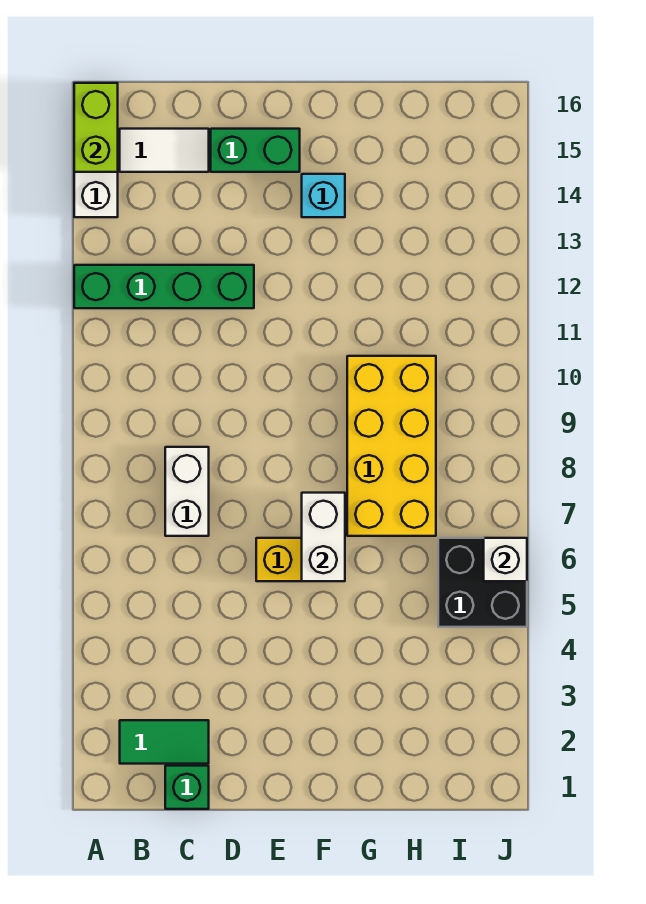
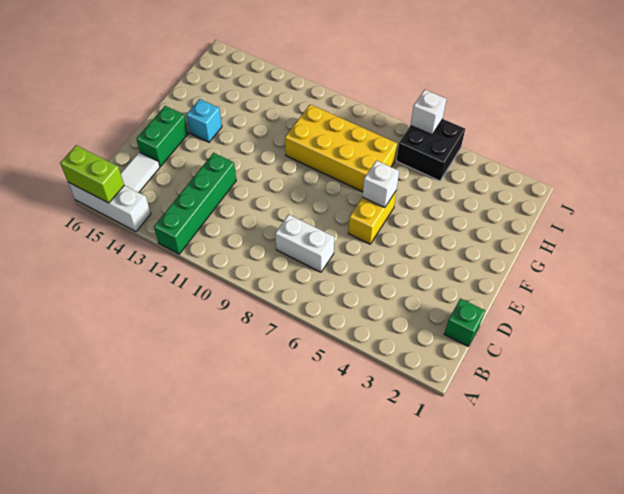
green 1x2 tile [120,720,209,764] -> none
white 1x2 brick [302,493,345,581] -> white 1x1 brick [362,160,399,208]

